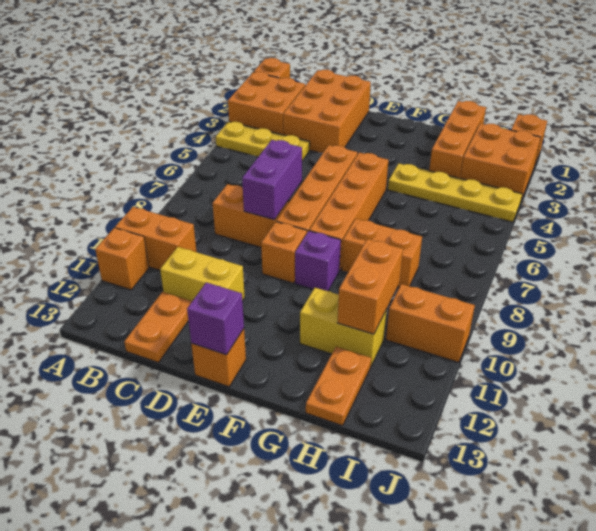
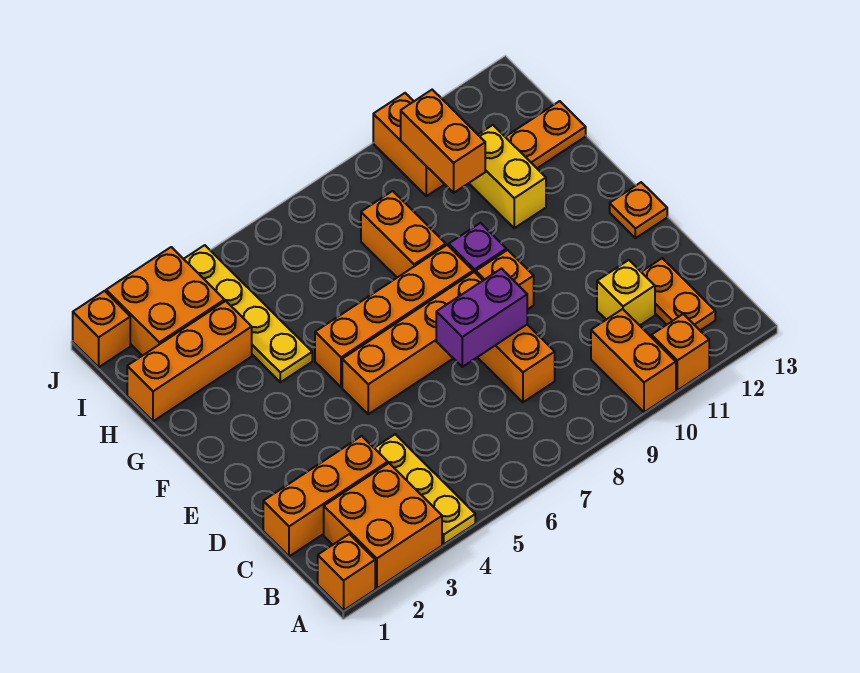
orange 2x3 brick [283,69,371,153] -> orange 1x3 brick [263,436,388,556]
yellow 1x2 brick [160,247,245,301] -> yellow 1x1 brick [597,260,655,325]
orange 1x2 plate [124,292,192,363] -> orange 1x2 plate turned to [642,258,715,330]
orange 1x1 brick [191,329,246,387] -> orange 1x1 plate [610,182,667,238]
purple 1x1 brick [187,282,244,355] -> none
orange 1x2 brick [338,239,403,334] -> orange 1x2 brick turned to [401,90,485,193]

